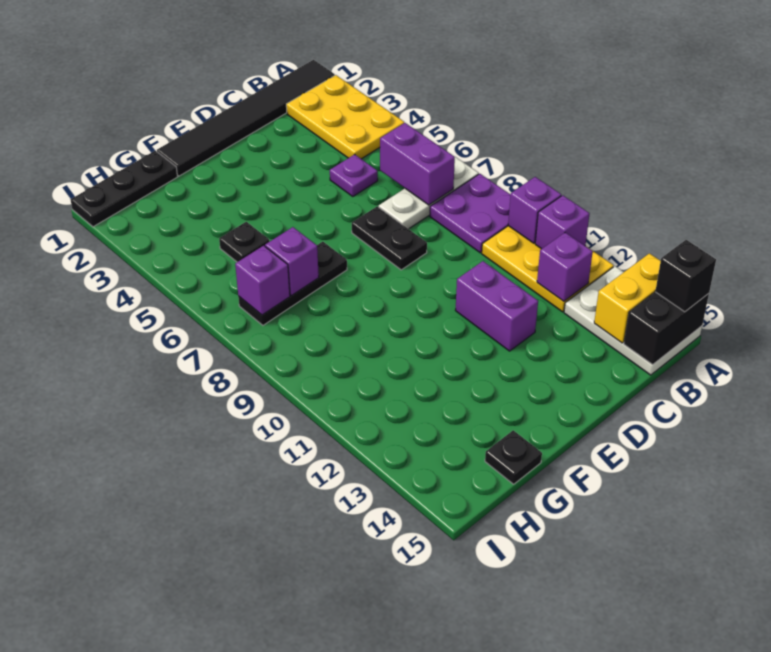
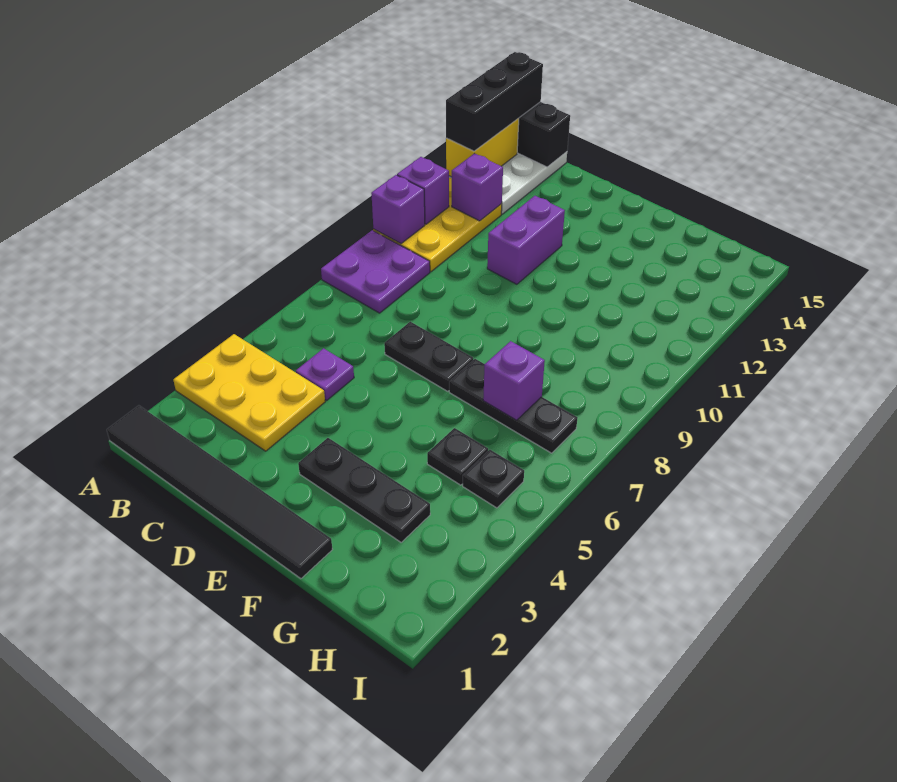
yellow 2x3 plate [286,75,404,159] -> yellow 2x3 plate turned to [173,334,325,451]
white 1x3 plate [379,156,479,229] -> none
yellow 1x2 brick [594,253,661,343] -> yellow 1x2 brick turned to [446,119,519,177]
black 1x1 brick [655,240,716,312] -> black 1x3 brick [446,52,543,151]
purple 1x2 brick [380,123,455,205] -> none
black 1x2 plate [352,206,427,270] -> black 1x2 plate turned to [384,322,473,391]
black 1x3 plate [71,151,178,227] -> black 1x3 plate moved to [298,438,430,542]
black 1x1 plate [485,430,542,484] -> black 1x1 plate moved to [463,450,524,508]
purple 1x1 brick [235,246,290,315] -> none

